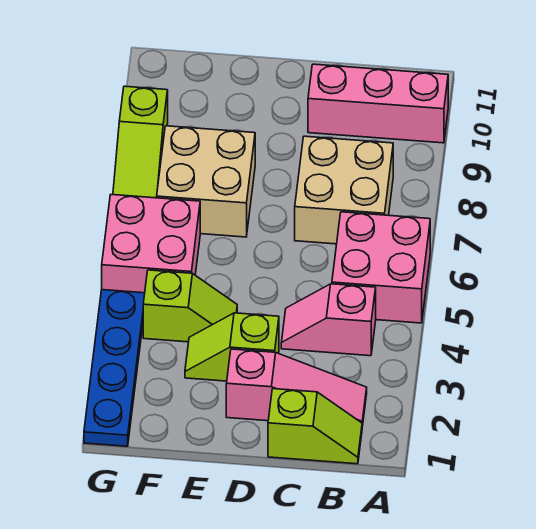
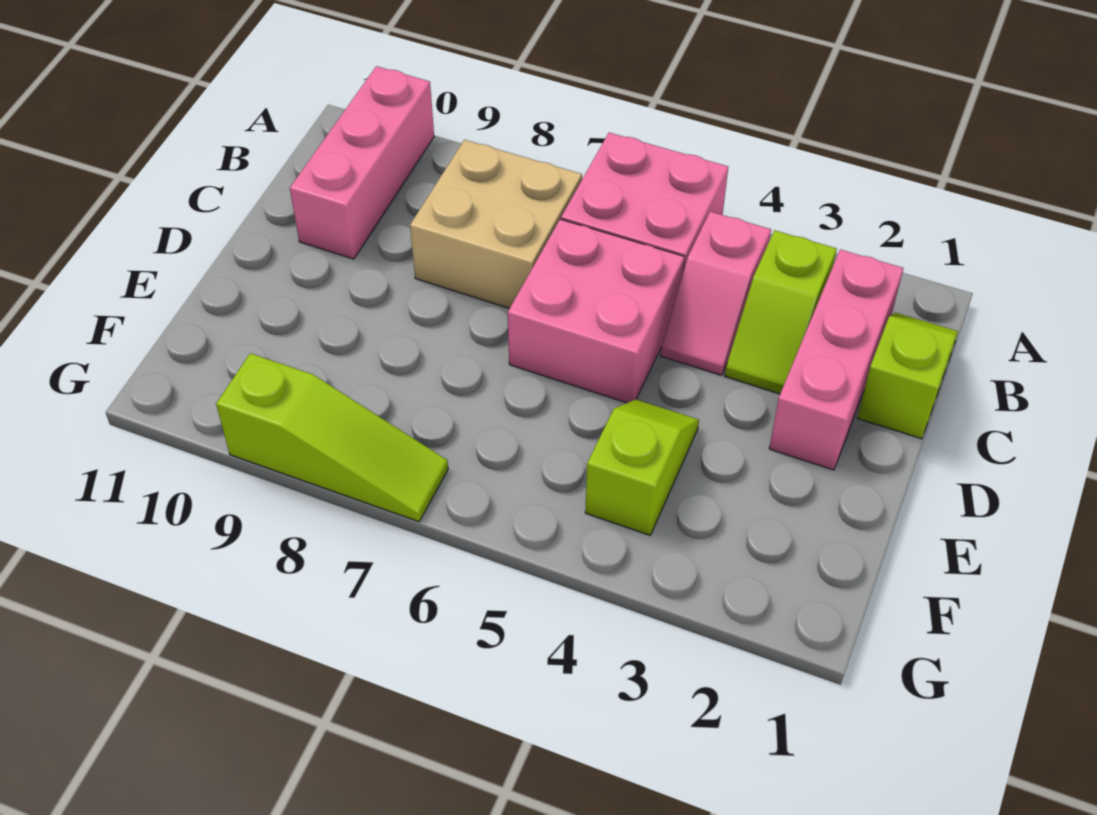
pink 1x3 slope [226,349,367,427] -> pink 1x3 brick [769,250,904,470]
lime 1x2 slope [185,313,279,381] -> lime 1x2 slope moved to [725,230,837,394]
tan 2x2 brick [157,126,255,237] -> none
pink 2x2 brick [102,195,200,293] -> pink 2x2 brick moved to [508,219,684,403]
blue 1x4 plate [84,290,145,446] -> none

